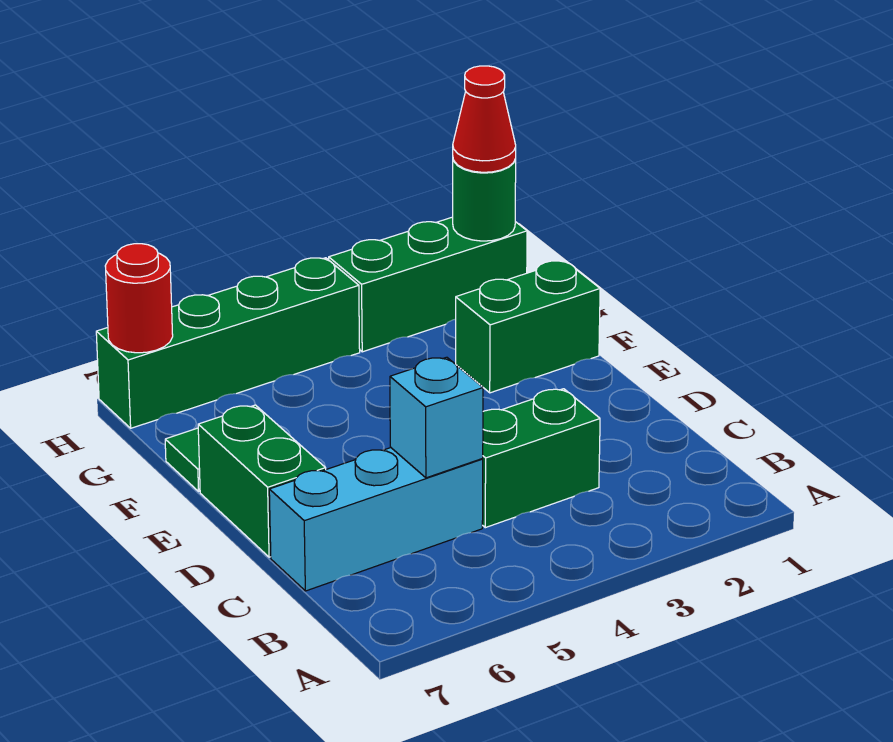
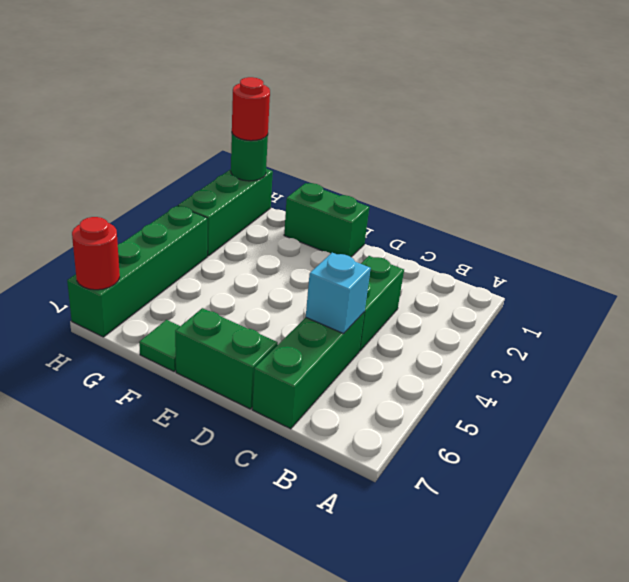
cyan 1x3 brick [269,448,483,591] -> green 1x3 brick [252,313,364,429]
green 1x2 brick [456,261,600,393] -> green 1x2 brick turned to [284,183,369,257]
red 1x1 cone [453,66,516,172] -> red 1x1 round brick [232,77,270,141]

